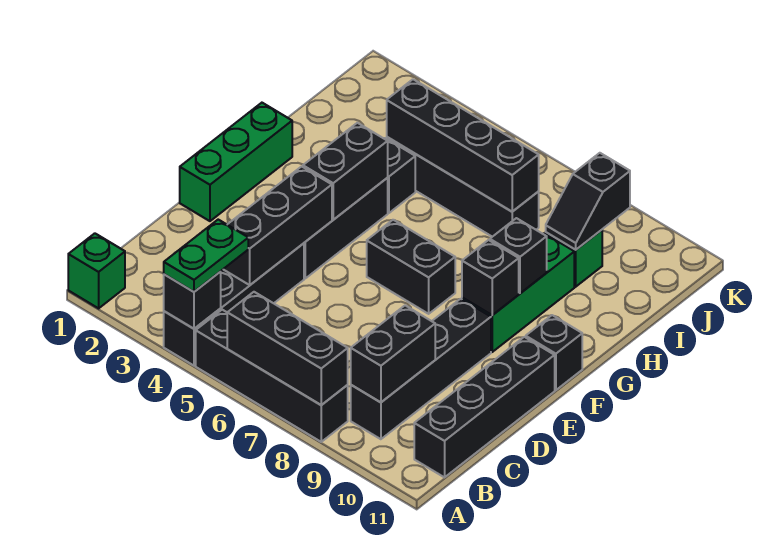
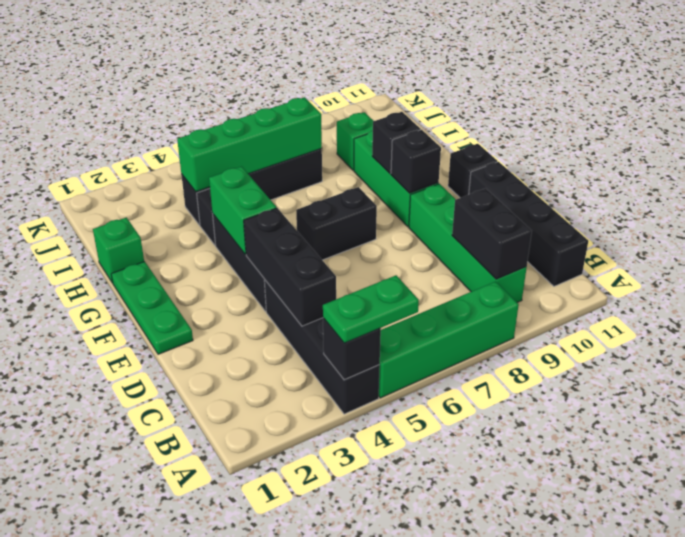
green 1x1 brick [68,233,125,308] -> green 1x1 brick moved to [93,218,144,283]
green 1x2 plate [164,220,248,292] -> green 1x2 plate turned to [323,275,419,343]
black 1x4 brick [196,310,348,442] -> green 1x4 brick [379,281,519,398]
black 1x3 brick [227,292,348,405] -> none
black 1x4 brick [351,299,491,439] -> green 1x4 brick [409,184,527,302]
green 1x3 brick [180,103,292,221] -> green 1x3 plate [111,261,193,354]
black 1x2 brick [303,123,388,220] -> green 1x2 brick [209,167,277,255]
black 1x4 brick [387,79,539,212] -> green 1x4 brick [177,97,322,192]
black 1x2 slope [546,153,630,250] -> none

